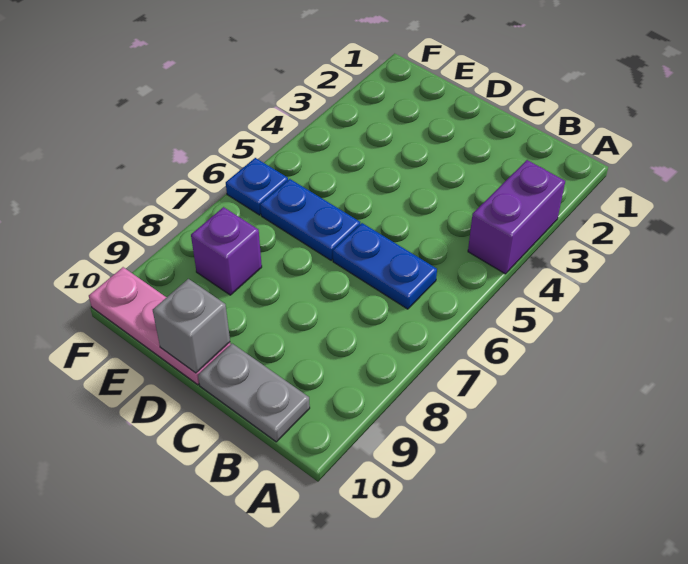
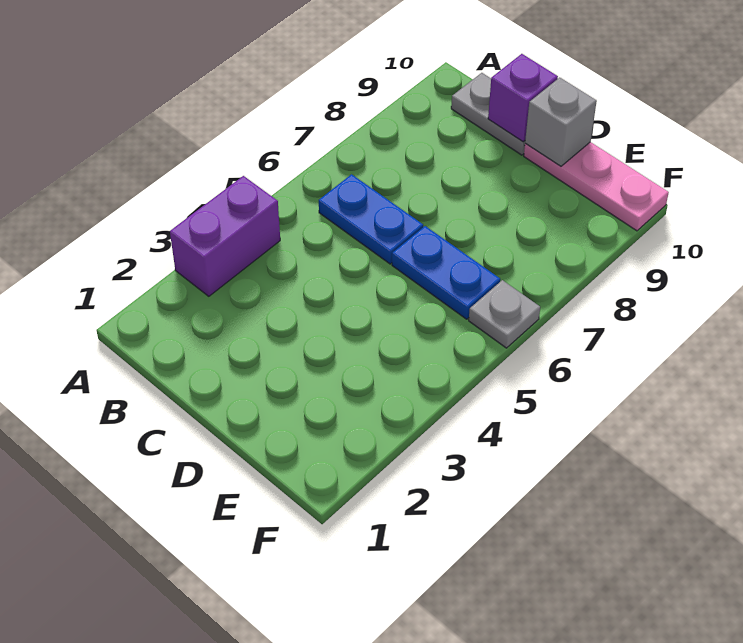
purple 1x1 brick [191,207,262,295] -> purple 1x1 brick moved to [488,54,558,142]
blue 1x1 plate [226,158,288,215] -> grey 1x1 plate [469,280,540,348]

